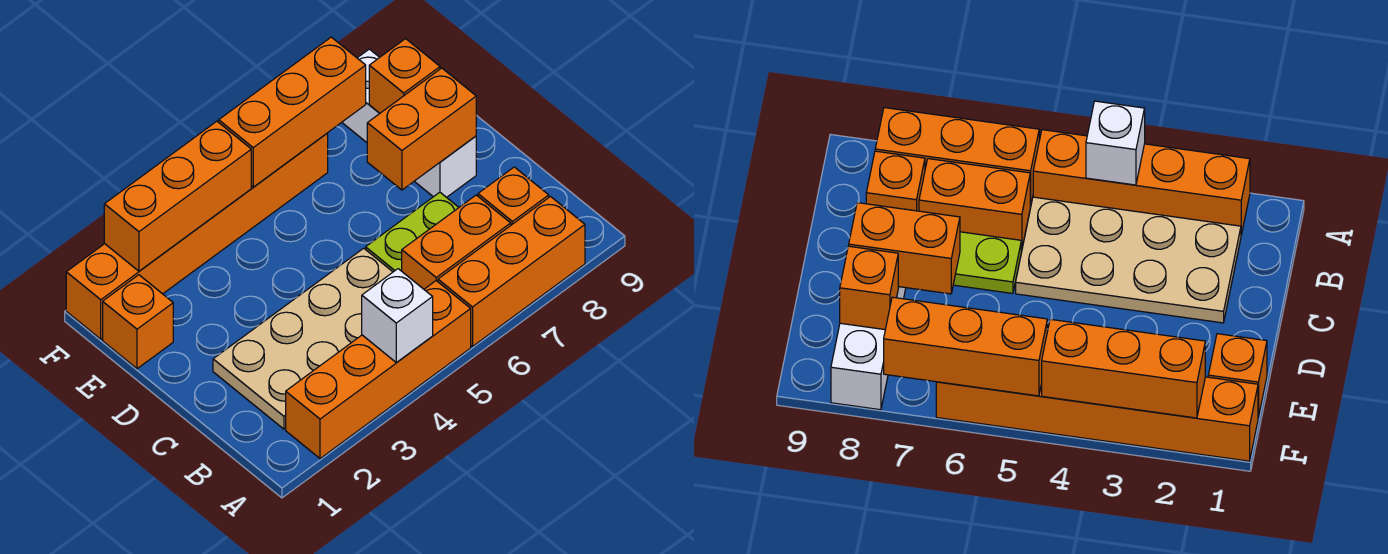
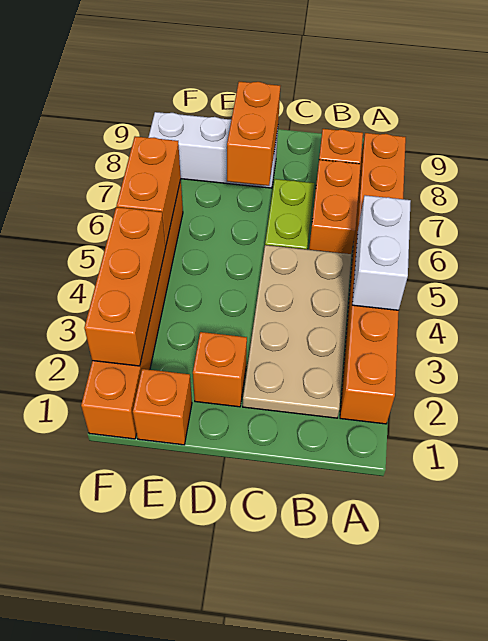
white 1x1 brick [362,269,433,363] -> white 1x2 brick [352,195,411,310]
orange 1x1 brick [369,39,440,113] -> orange 1x1 brick moved to [193,332,247,407]
orange 1x3 brick [219,37,366,187] -> orange 1x2 brick [117,136,181,246]

